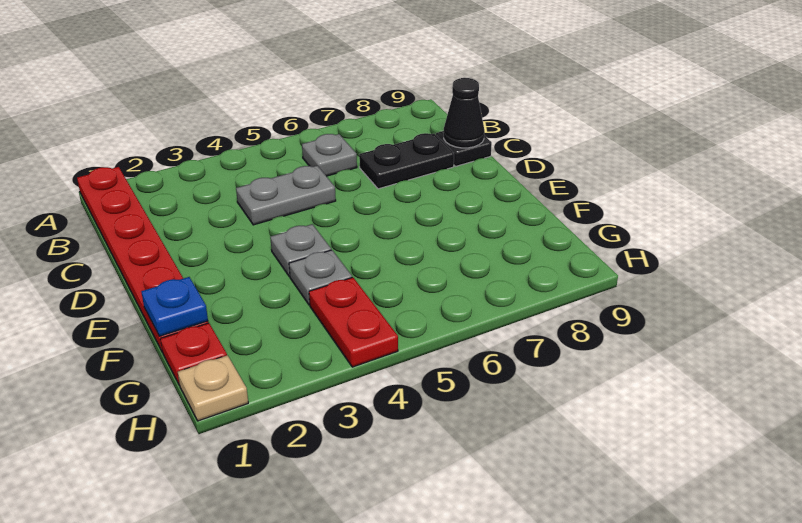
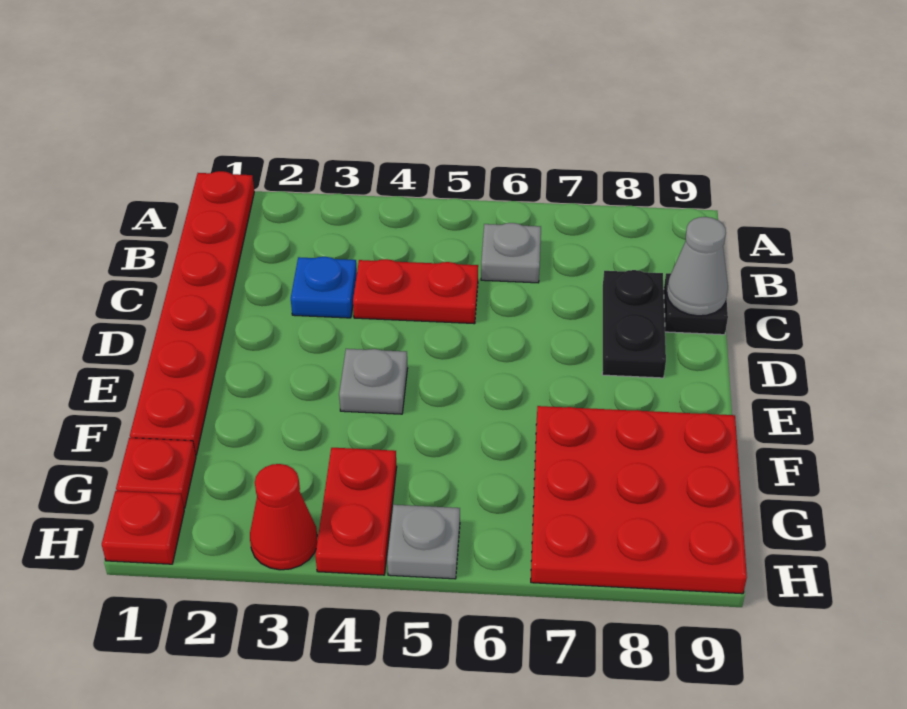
grey 1x2 plate [236,166,336,225] -> red 1x2 plate [353,259,478,324]
black 1x2 plate [359,133,454,189] -> black 1x2 plate turned to [602,270,666,378]
black 1x1 cone [444,78,484,148] -> grey 1x1 cone [667,217,728,316]
blue 1x1 plate [141,277,208,336] -> blue 1x1 plate moved to [291,257,357,318]
grey 1x1 plate [289,250,352,305] -> grey 1x1 plate moved to [387,505,460,579]
none -> red 3x3 plate [531,406,747,594]
tan 1x1 plate [178,355,248,421] -> red 1x1 plate [102,491,184,564]
none -> red 1x1 cone [250,464,317,570]

